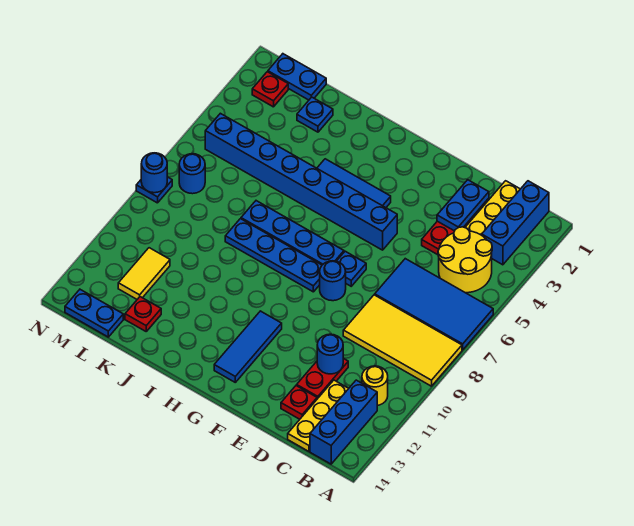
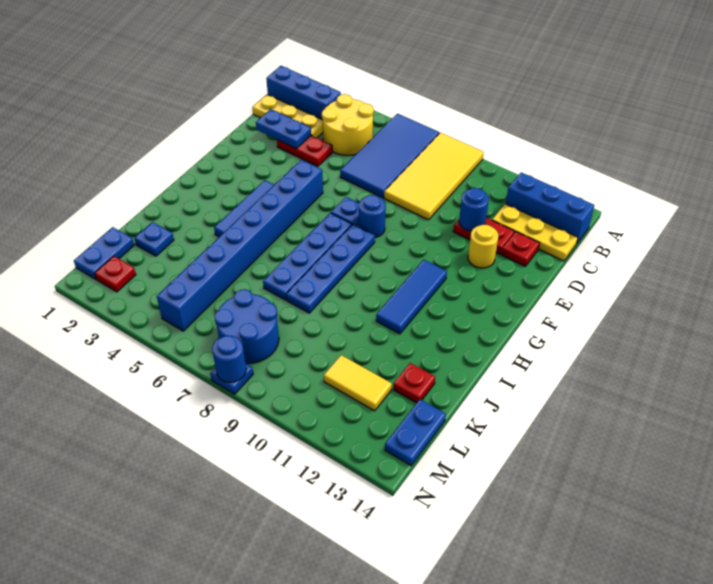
yellow 1x1 round brick [362,366,388,406] -> yellow 1x1 round brick moved to [468,225,498,268]
blue 1x3 tile [214,311,282,382] -> blue 1x3 tile turned to [376,260,447,334]
blue 1x1 round brick [179,154,205,194] -> blue 2x2 round brick [215,289,279,364]

